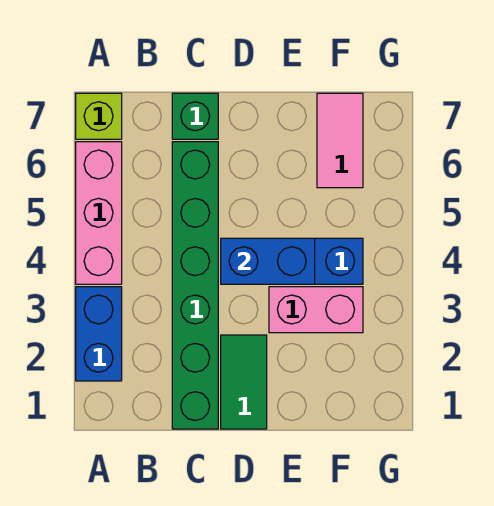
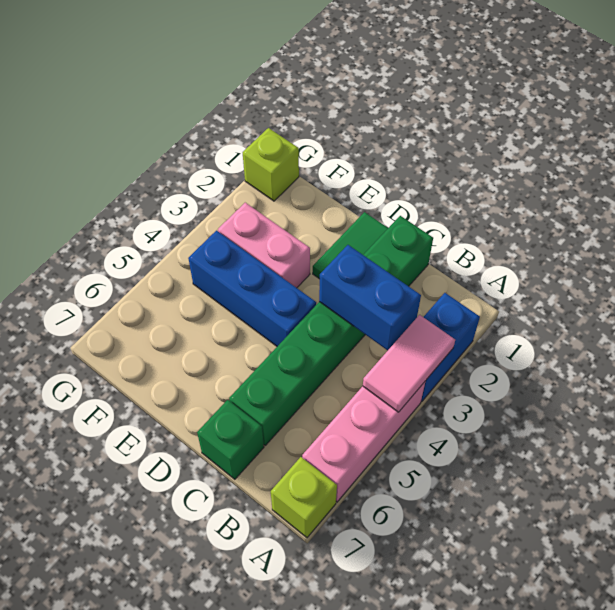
blue 1x2 brick [221,238,315,284] -> blue 1x2 brick moved to [319,245,421,350]
pink 1x2 tile [317,93,363,188] -> pink 1x2 tile moved to [363,315,455,412]
none -> lime 1x1 brick [243,128,299,201]

